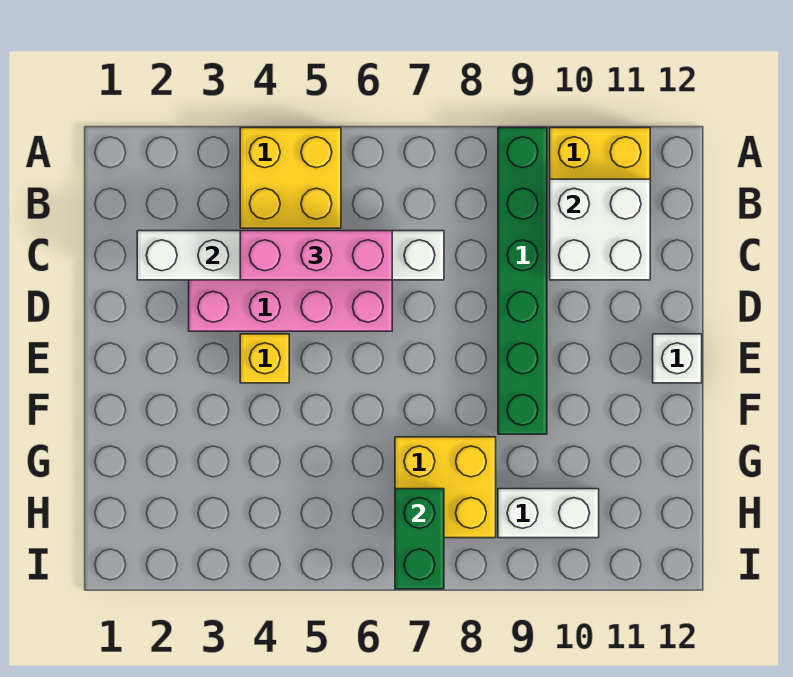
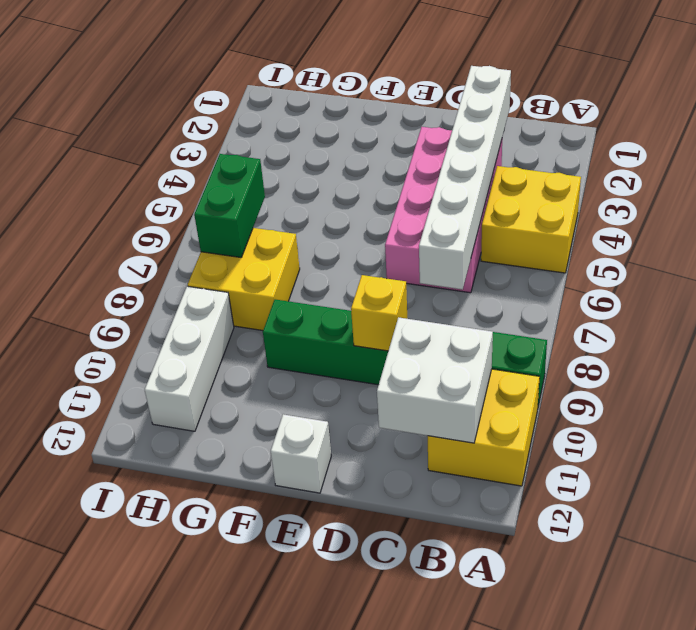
pink 1x3 brick [240,231,392,280] -> none
yellow 1x1 brick [240,334,289,383] -> yellow 1x1 brick moved to [351,275,407,351]
green 1x2 brick [395,489,444,589] -> green 1x2 brick turned to [194,154,265,257]
white 1x2 brick [498,489,599,538] -> white 1x3 brick [145,286,234,431]

